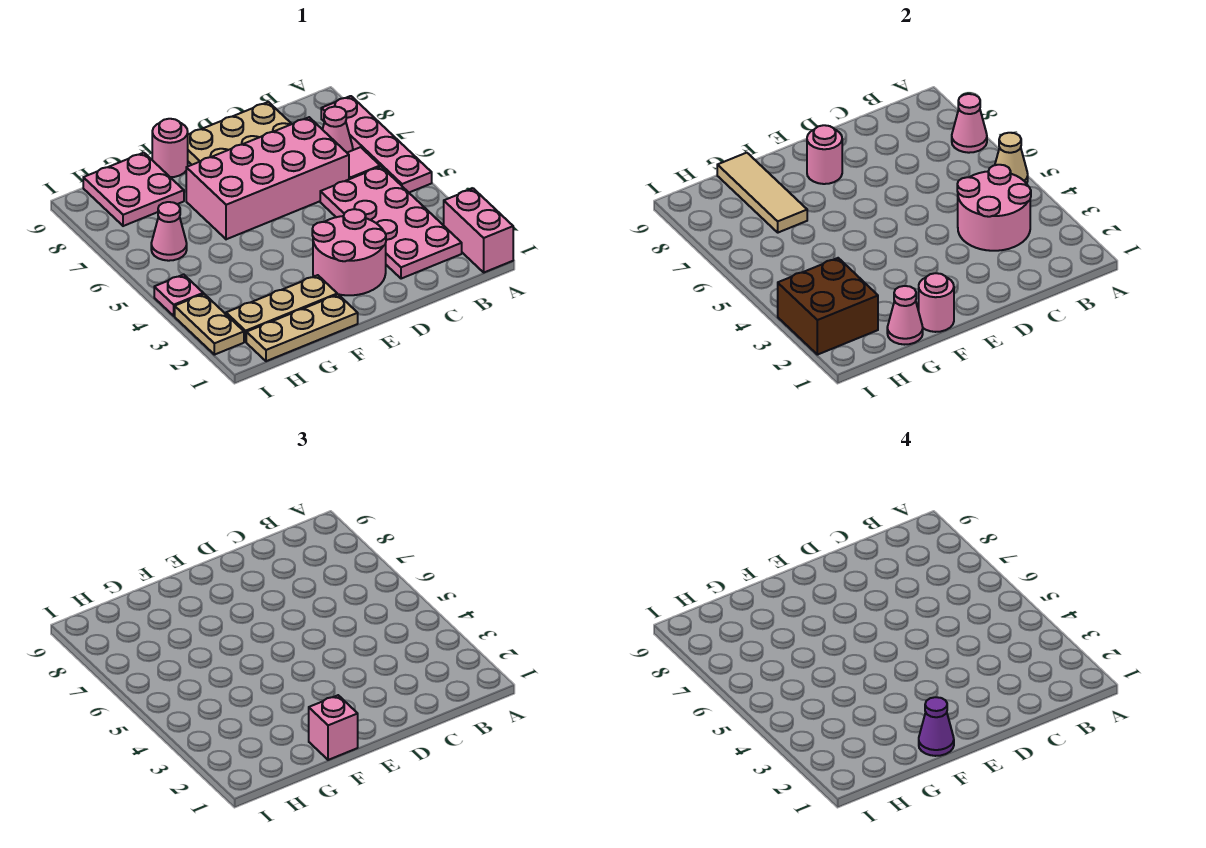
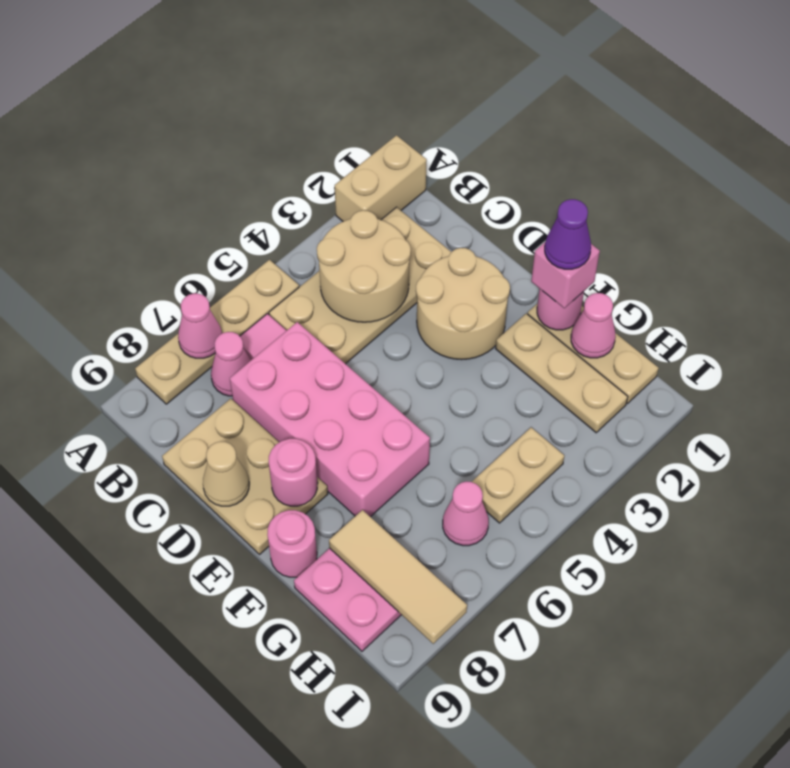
pink 1x2 brick [444,188,513,272] -> tan 1x2 brick [335,135,427,221]
pink 1x4 plate [321,96,432,192] -> tan 1x4 plate [135,260,299,404]
tan 1x1 cone [995,133,1028,184] -> tan 1x1 cone moved to [203,441,249,506]
pink 2x4 plate [320,167,462,279] -> tan 2x4 plate [269,207,451,364]
pink 2x2 round brick [957,165,1031,251] -> tan 2x2 round brick [317,210,411,322]
pink 2x2 round brick [312,209,386,295] -> tan 2x2 round brick [416,248,510,360]
tan 1x3 tile [717,153,807,233] -> tan 1x3 tile turned to [329,510,467,644]
brown 2x2 brick [778,258,878,355] -> none
tan 1x2 plate [175,294,244,355] -> tan 1x2 plate moved to [472,428,564,523]
pink 1x1 plate [154,275,203,316] -> none

